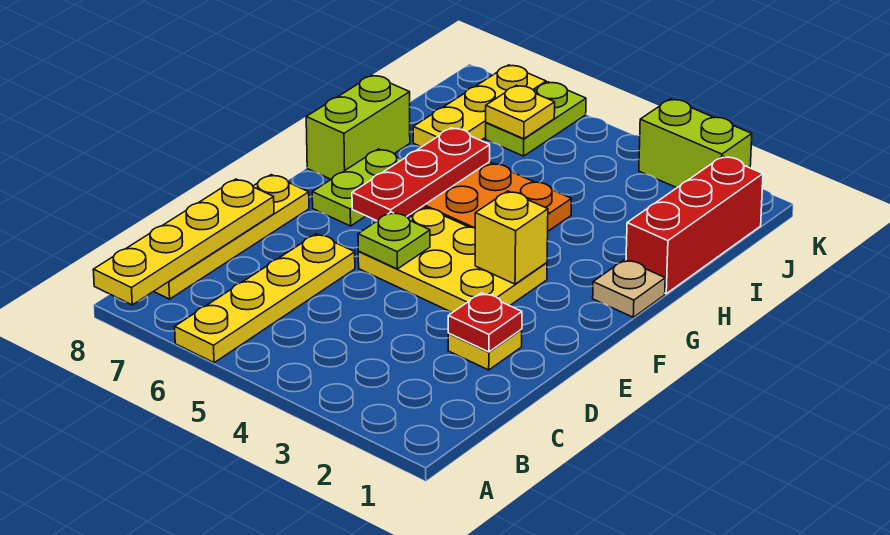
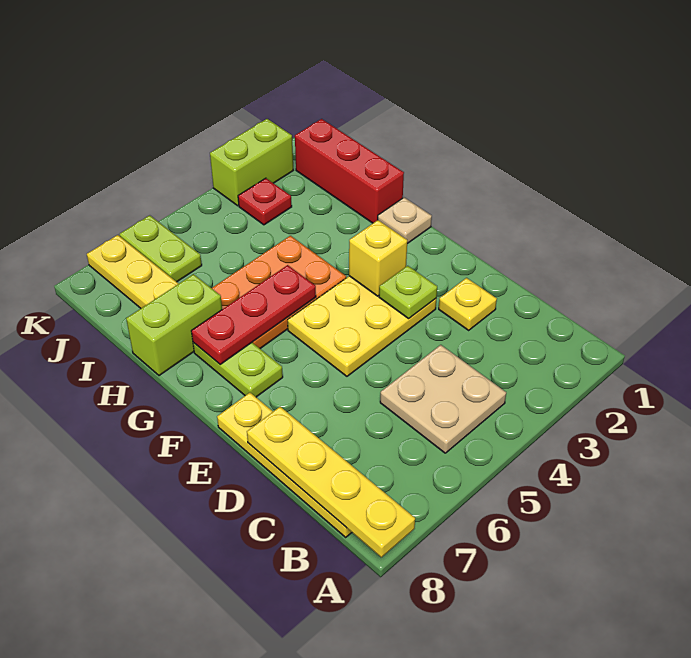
yellow 1x4 plate [175,234,355,363] -> none
none -> tan 2x2 plate [380,345,506,453]
red 1x1 plate [448,293,522,352] -> red 1x1 plate moved to [238,178,292,225]
lime 1x1 plate [358,212,430,269] -> lime 1x1 plate moved to [379,266,437,319]
red 1x3 plate [352,128,490,221] -> red 1x3 plate turned to [191,265,316,364]
lime 1x2 brick [306,75,410,179] -> lime 1x2 brick turned to [126,274,222,376]
yellow 1x1 plate [486,85,555,139] -> none

